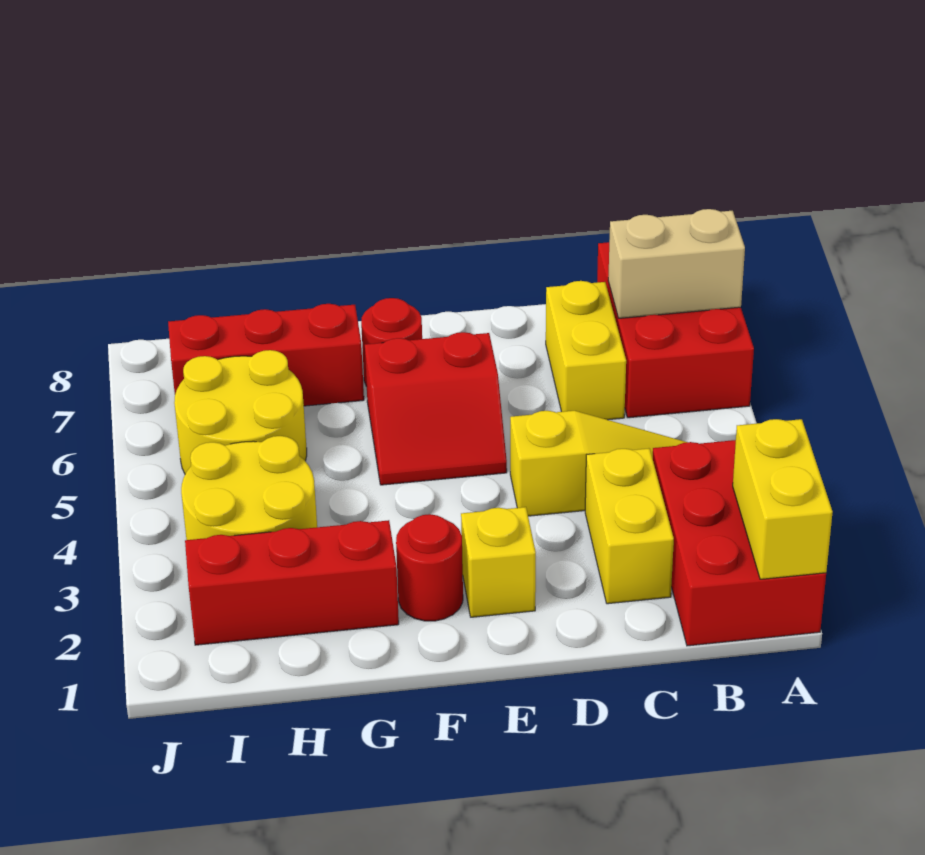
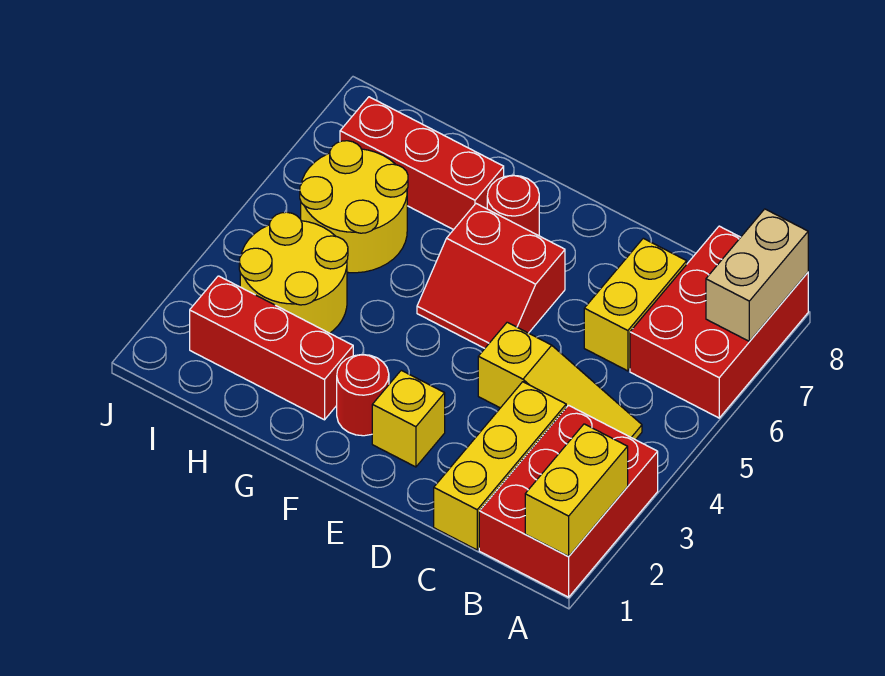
tan 1x2 brick [608,209,745,318] -> tan 1x2 brick turned to [706,209,808,341]
yellow 1x2 brick [585,448,674,604] -> yellow 1x3 brick [434,382,566,550]

